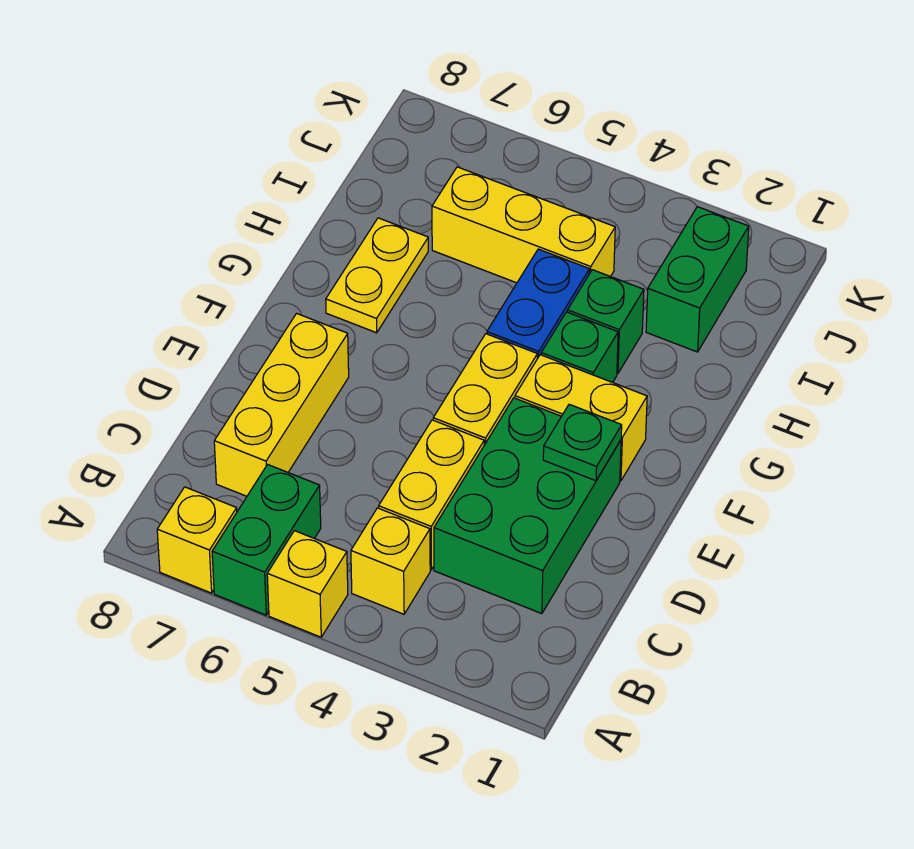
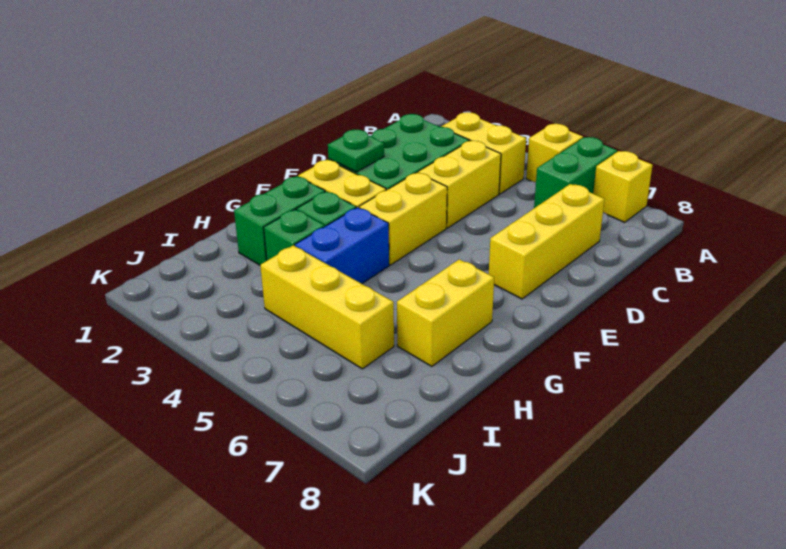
yellow 1x1 brick [351,508,430,614] -> yellow 1x2 brick [442,112,526,194]
yellow 1x2 plate [326,218,428,333] -> yellow 1x2 brick [397,259,494,367]
green 1x2 brick [646,207,749,352] -> green 1x2 brick moved to [234,176,325,265]

